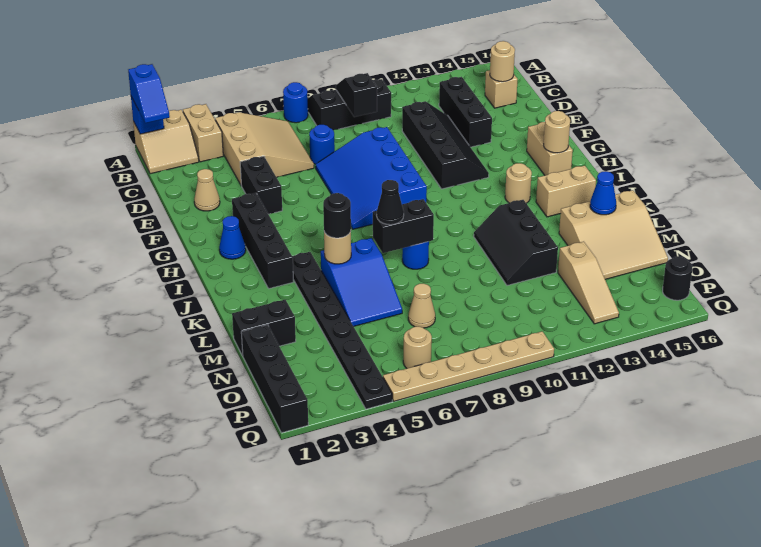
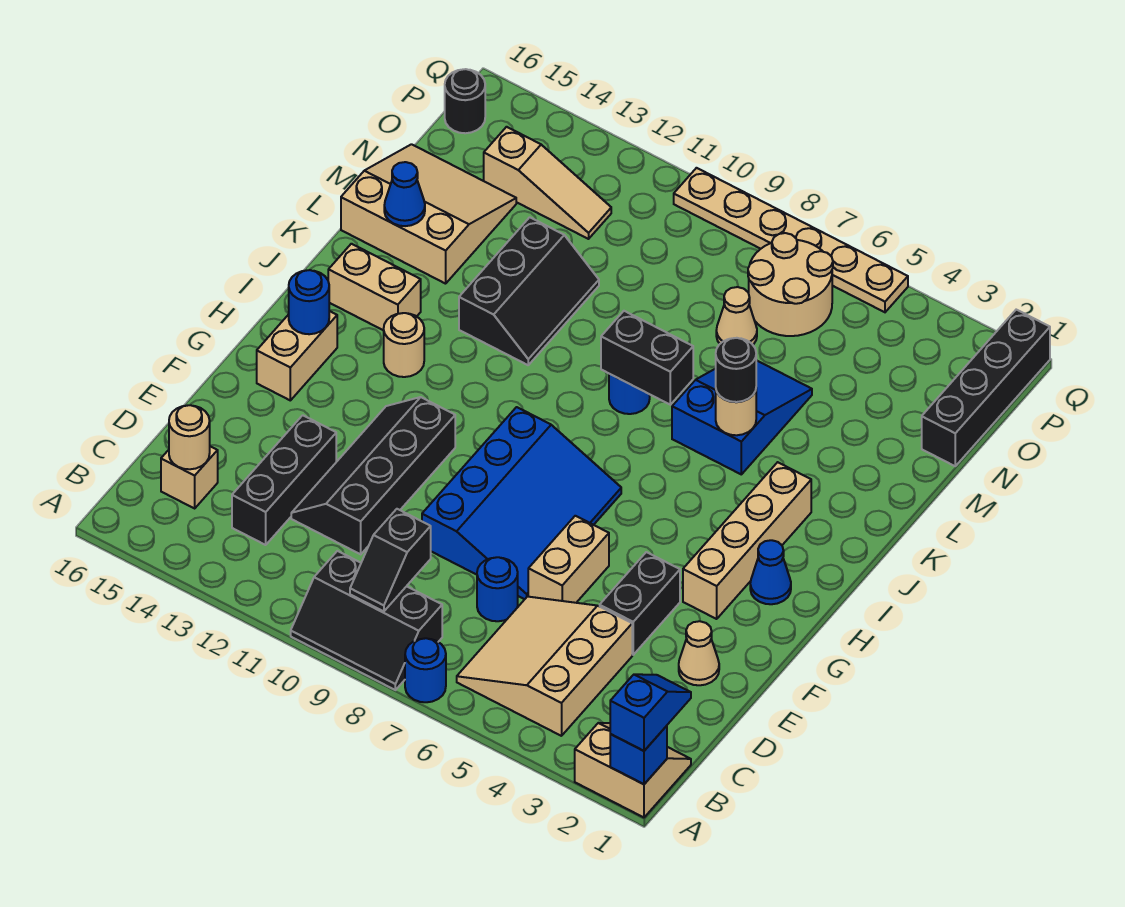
tan 1x2 brick [183,104,223,162] -> tan 1x2 brick moved to [528,516,609,603]
black 1x4 brick [232,193,294,289] -> tan 1x4 brick [683,462,811,619]
tan 1x1 round brick [544,111,570,153] -> blue 1x1 round brick [289,270,329,334]
black 1x8 plate [292,252,392,409] -> none
black 1x1 cone [377,180,404,225] -> none
black 1x2 brick [232,300,296,356] -> none
tan 1x3 slope [558,242,619,324] -> tan 1x3 slope turned to [484,127,611,239]
tan 1x1 round brick [403,327,432,368] -> tan 2x2 round brick [748,233,833,336]

